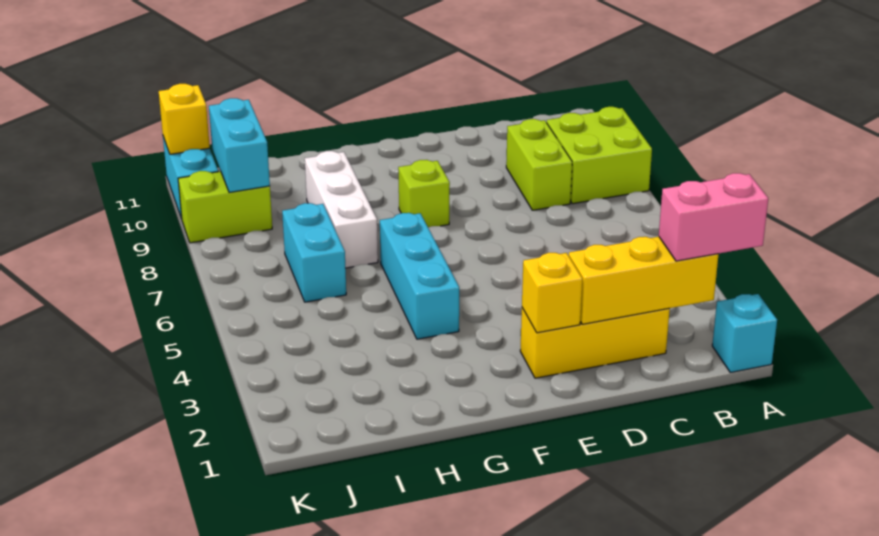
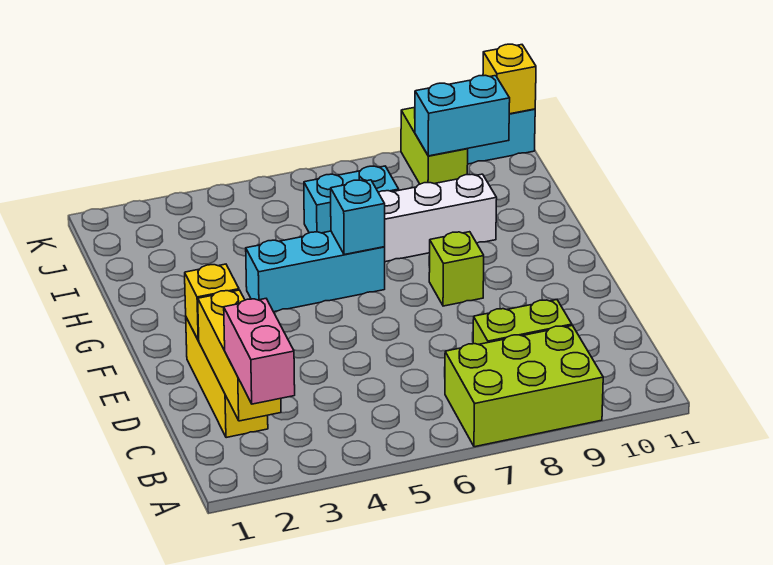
cyan 1x1 brick [712,294,777,373] -> cyan 1x1 brick moved to [331,180,385,255]
lime 2x2 brick [547,107,652,204] -> lime 2x3 brick [445,326,603,447]

